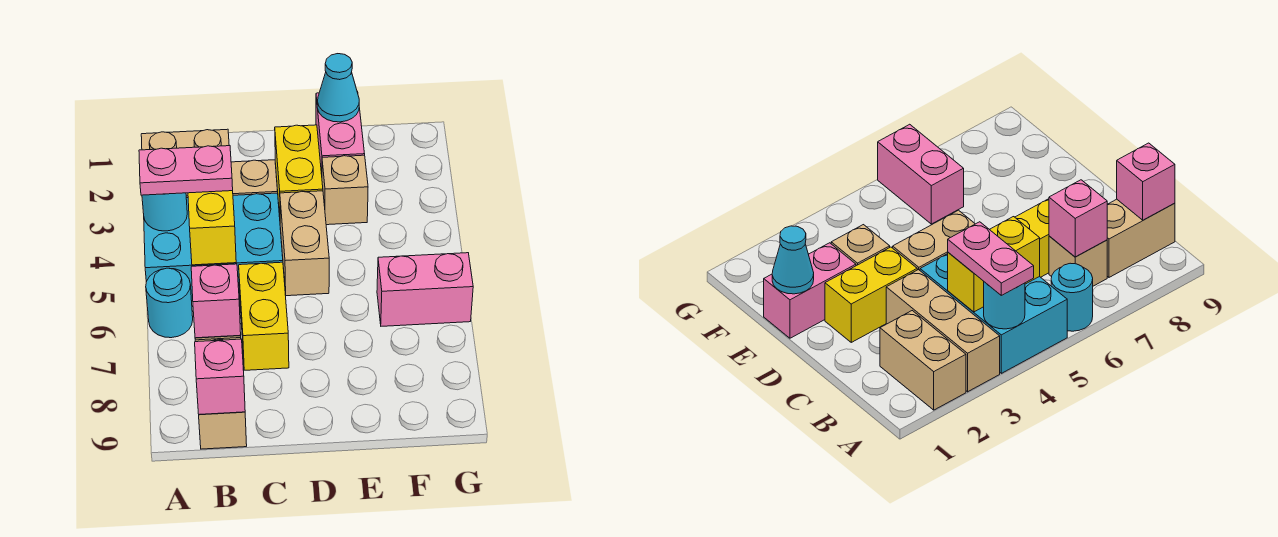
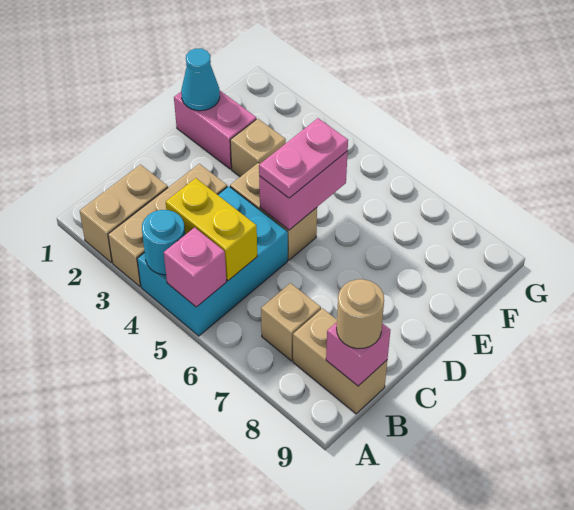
pink 1x2 plate [139,146,233,195] -> pink 1x2 plate moved to [259,118,348,198]
cyan 1x1 round brick [146,268,193,338] -> none
pink 1x1 brick [191,264,241,338] -> pink 1x1 brick moved to [164,227,226,307]
none -> tan 1x1 round brick [337,279,384,349]
yellow 1x2 brick [239,262,289,370] -> none
yellow 1x2 brick [275,125,323,216] -> none
pink 1x2 brick [377,253,473,326] -> pink 1x2 brick moved to [259,151,348,230]

